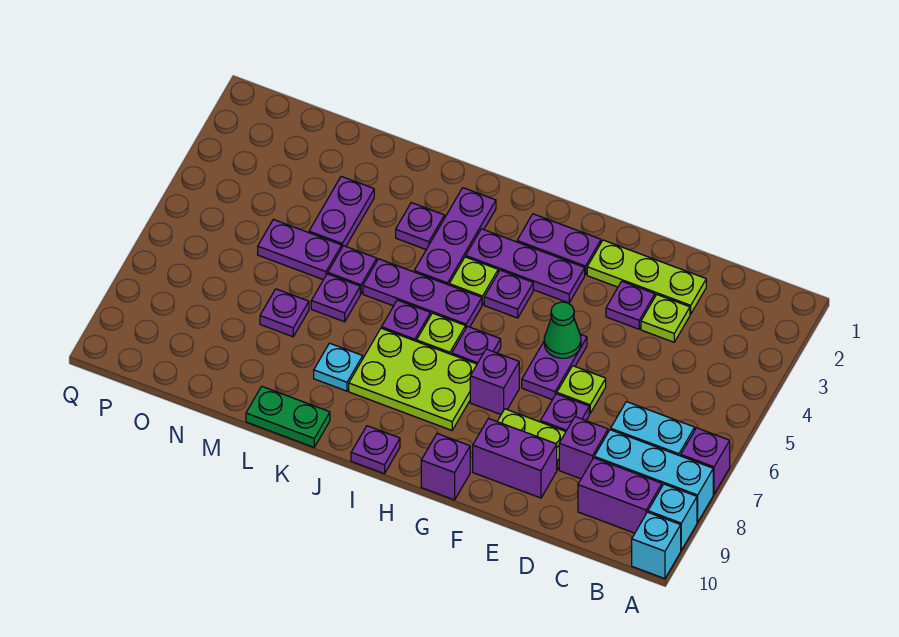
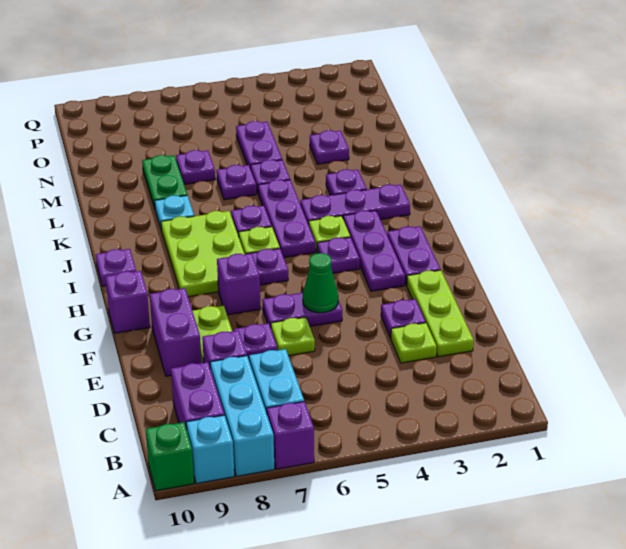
cyan 1x1 brick [632,512,681,579] -> green 1x1 brick [146,422,194,491]
green 1x2 plate [246,387,330,447] -> green 1x2 plate moved to [142,155,187,209]
purple 1x2 plate [309,176,374,247] -> purple 1x1 plate [310,130,349,164]

